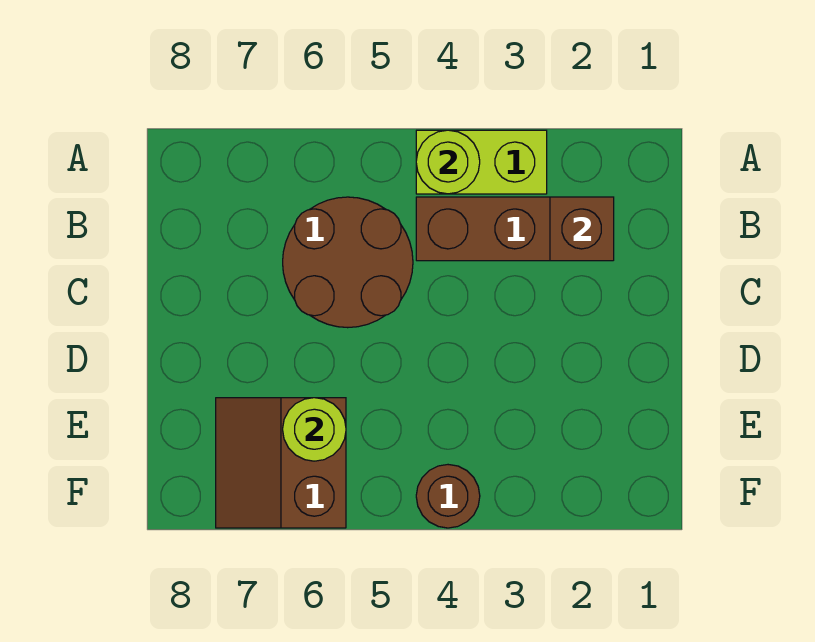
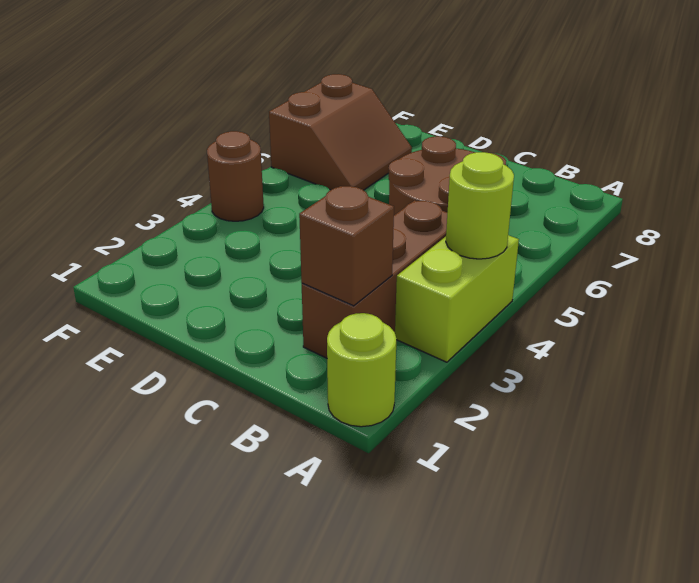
brown 2x2 slope [216,398,346,528] -> brown 2x2 slope turned to [269,74,412,190]
lime 1x1 round brick [283,398,346,461] -> lime 1x1 round brick moved to [327,313,396,427]

